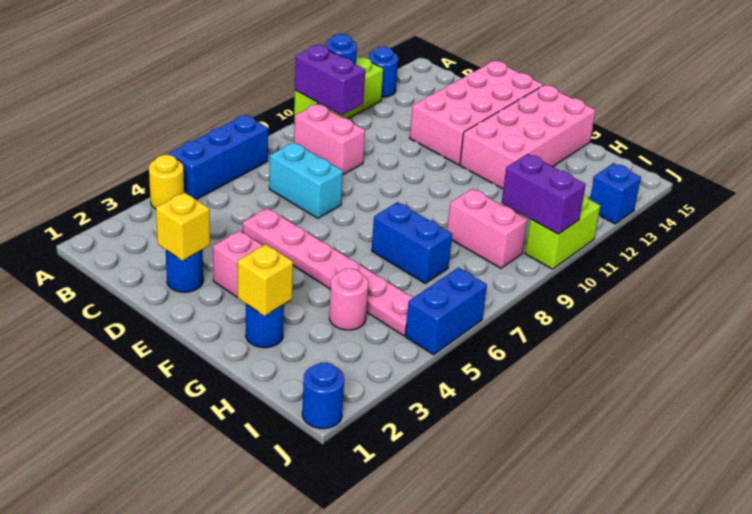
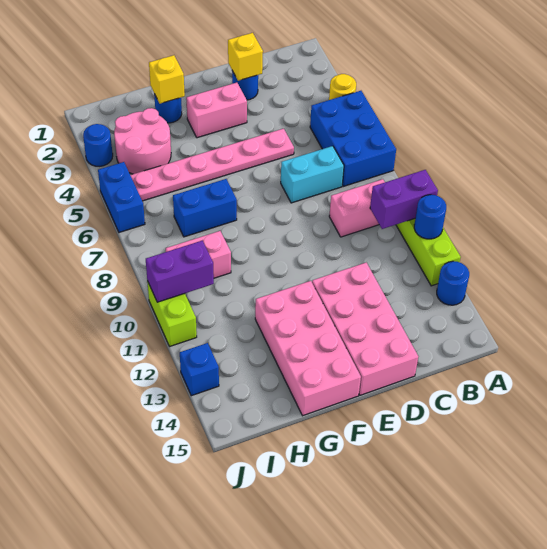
blue 1x3 brick [169,115,268,200] -> blue 2x3 brick [310,91,396,186]
pink 1x1 round brick [329,269,368,330] -> pink 2x2 round brick [114,108,171,174]
blue 1x1 round brick [302,363,344,429] -> blue 1x1 round brick moved to [83,124,113,166]

